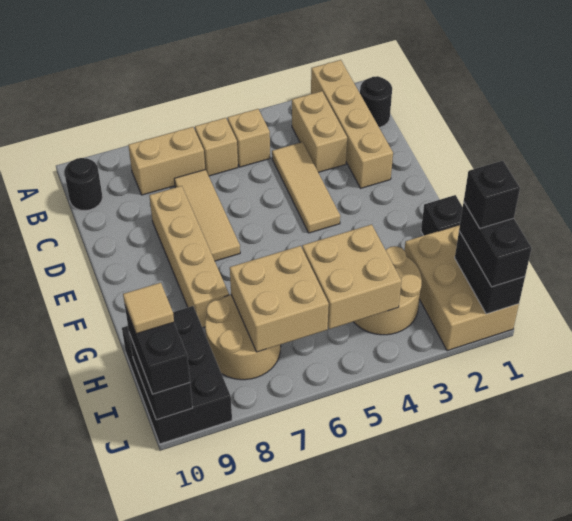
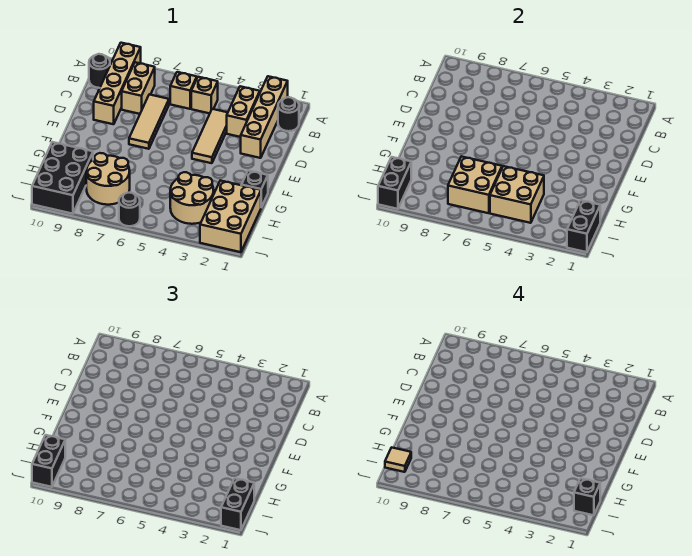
tan 1x2 brick [128,127,205,195] -> tan 1x2 brick turned to [122,62,155,114]
tan 1x4 brick [149,186,229,328] -> tan 1x4 brick moved to [94,43,141,124]
none -> black 1x1 round brick [119,193,140,226]

